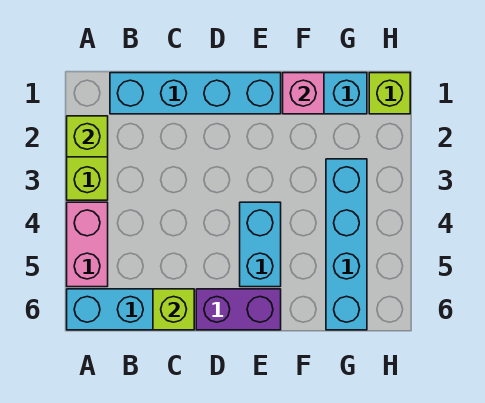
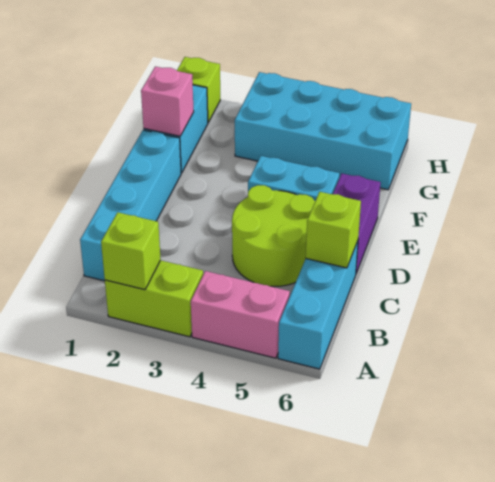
none -> lime 2x2 round brick [232,185,315,287]
cyan 1x4 brick [326,159,367,330] -> cyan 2x4 brick [235,72,411,190]

